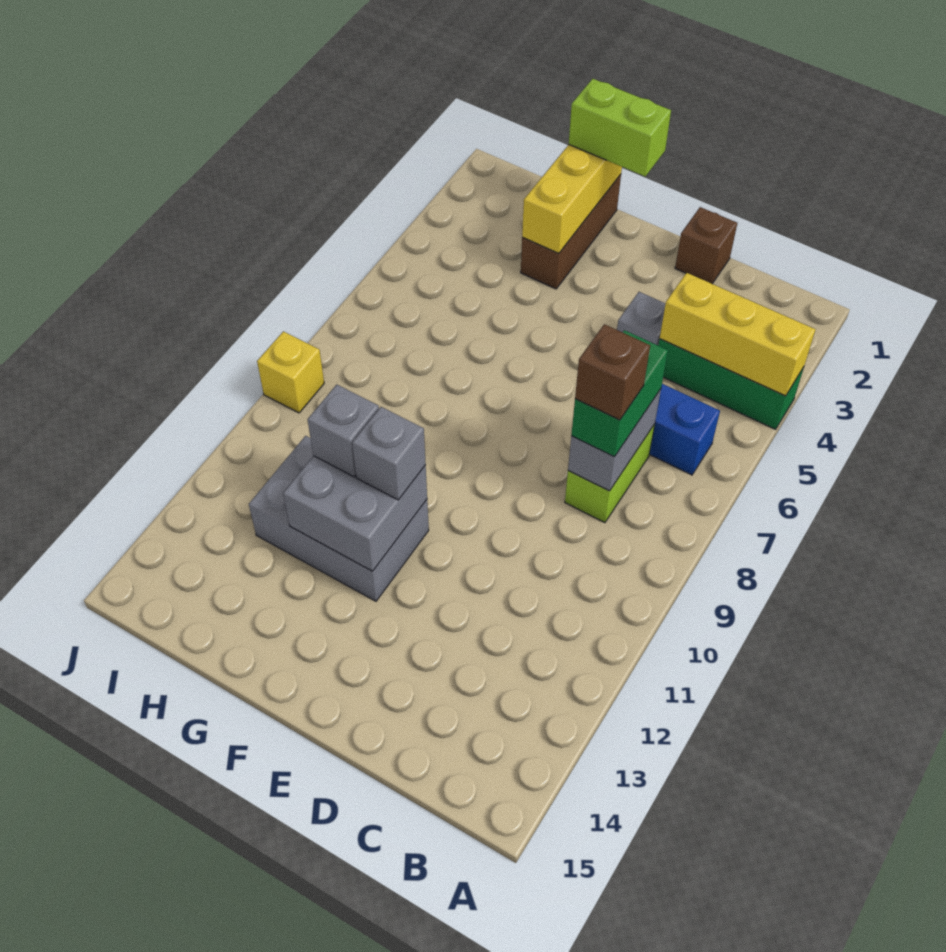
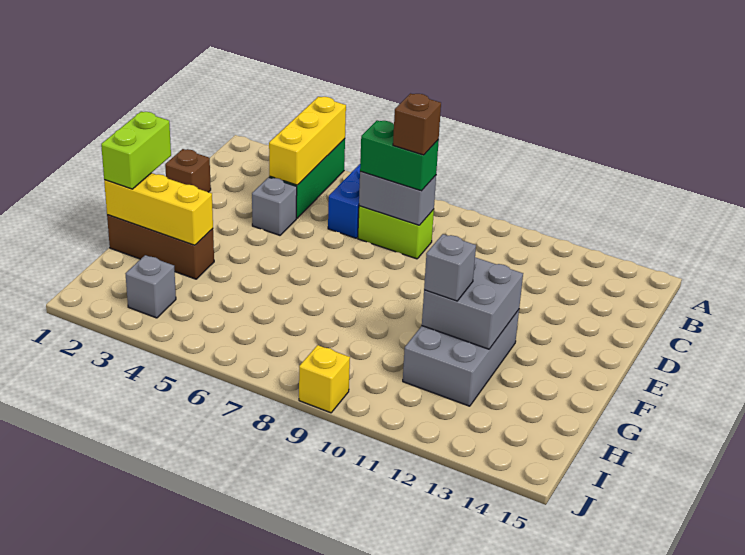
grey 1x1 brick [352,407,426,500] -> grey 1x1 brick moved to [125,255,176,318]

